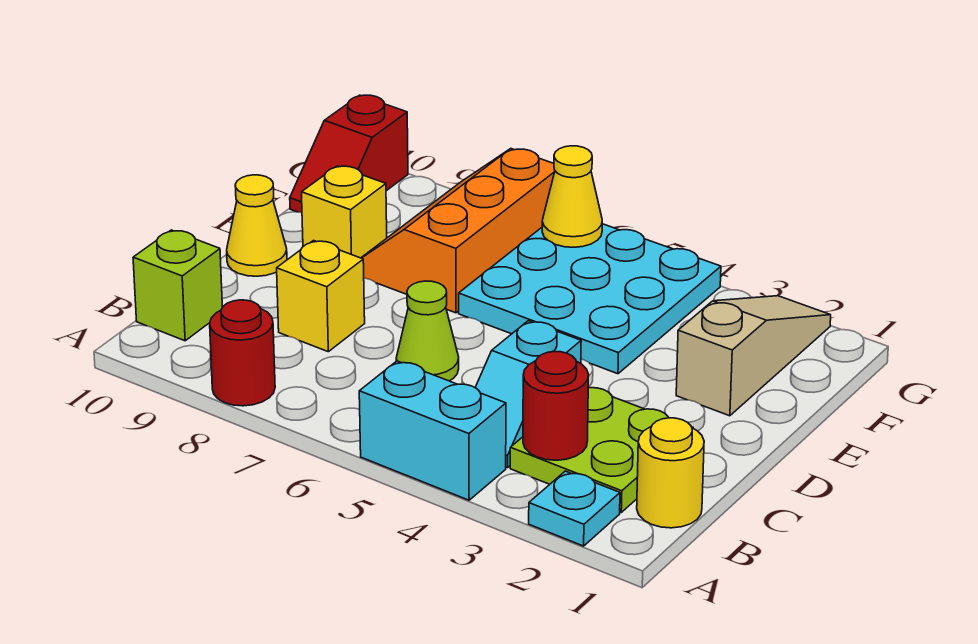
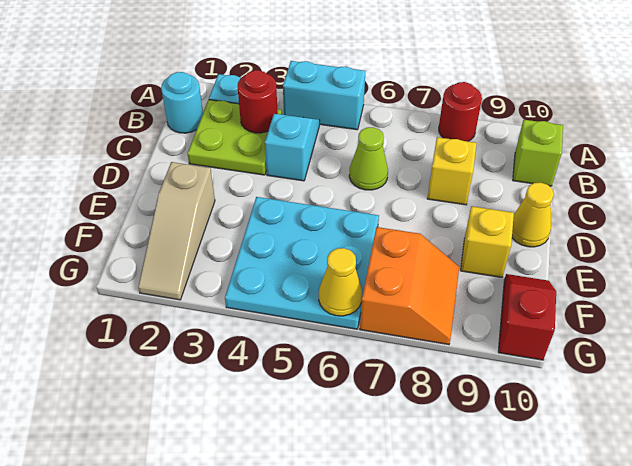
yellow 1x1 round brick [637,418,704,528] -> cyan 1x1 round brick [161,72,203,133]
orange 2x3 slope [361,149,555,313] -> orange 2x2 slope [360,227,459,345]

